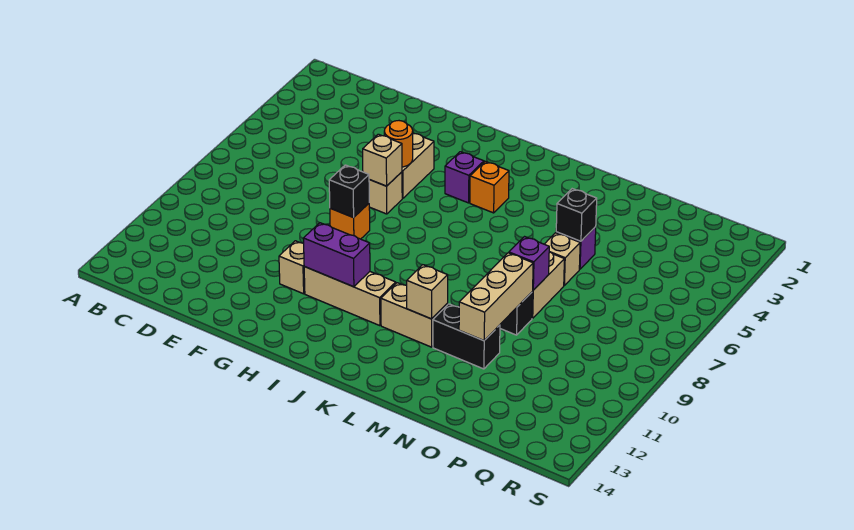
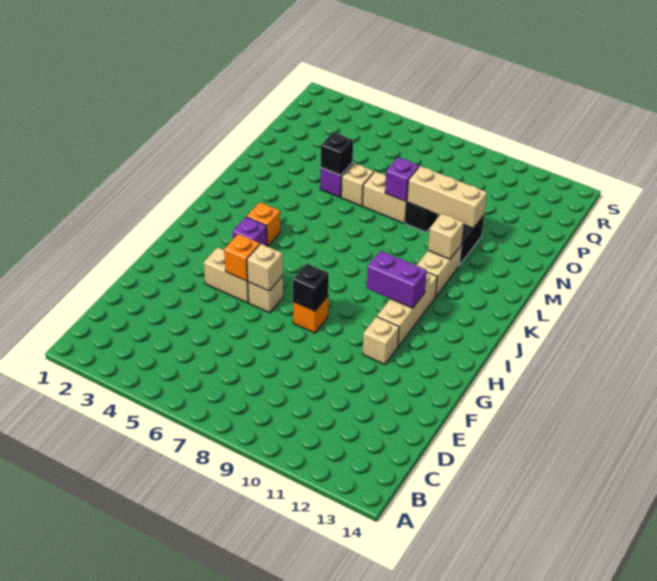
orange 1x1 round brick [384,121,413,167] -> orange 1x1 brick [224,234,260,281]
purple 1x2 brick [303,223,370,287] -> purple 1x2 brick turned to [367,251,427,308]

